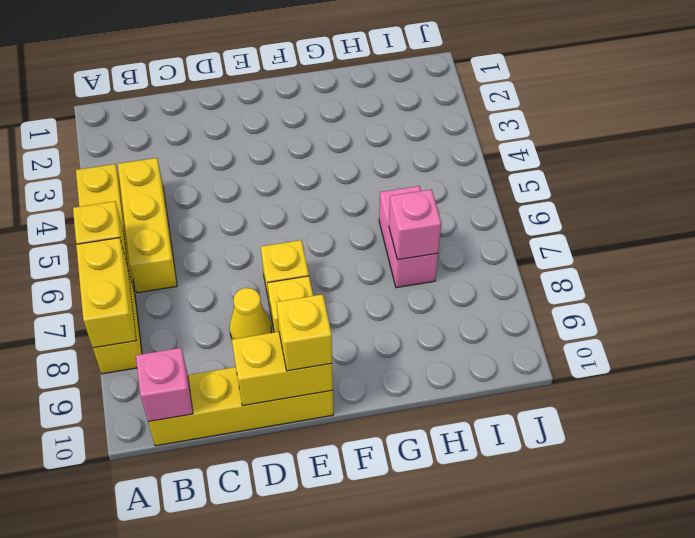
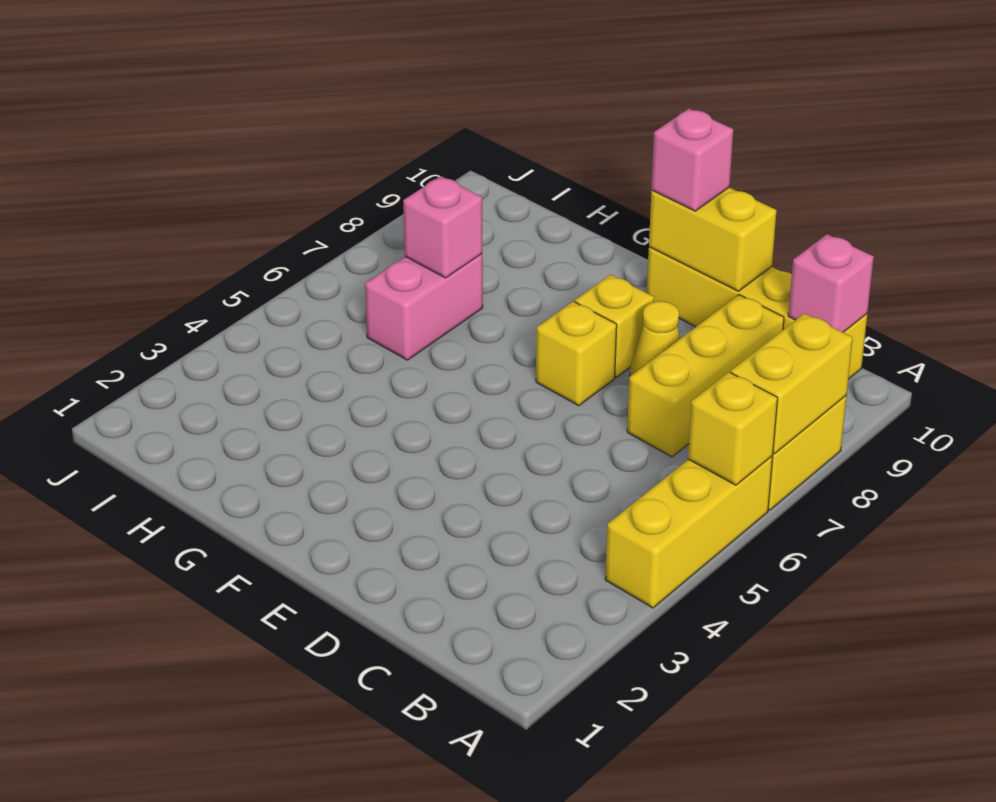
yellow 1x3 brick [118,158,177,293] -> yellow 1x3 brick moved to [627,295,784,457]
yellow 1x1 brick [277,294,332,371] -> pink 1x1 brick [651,109,733,211]

